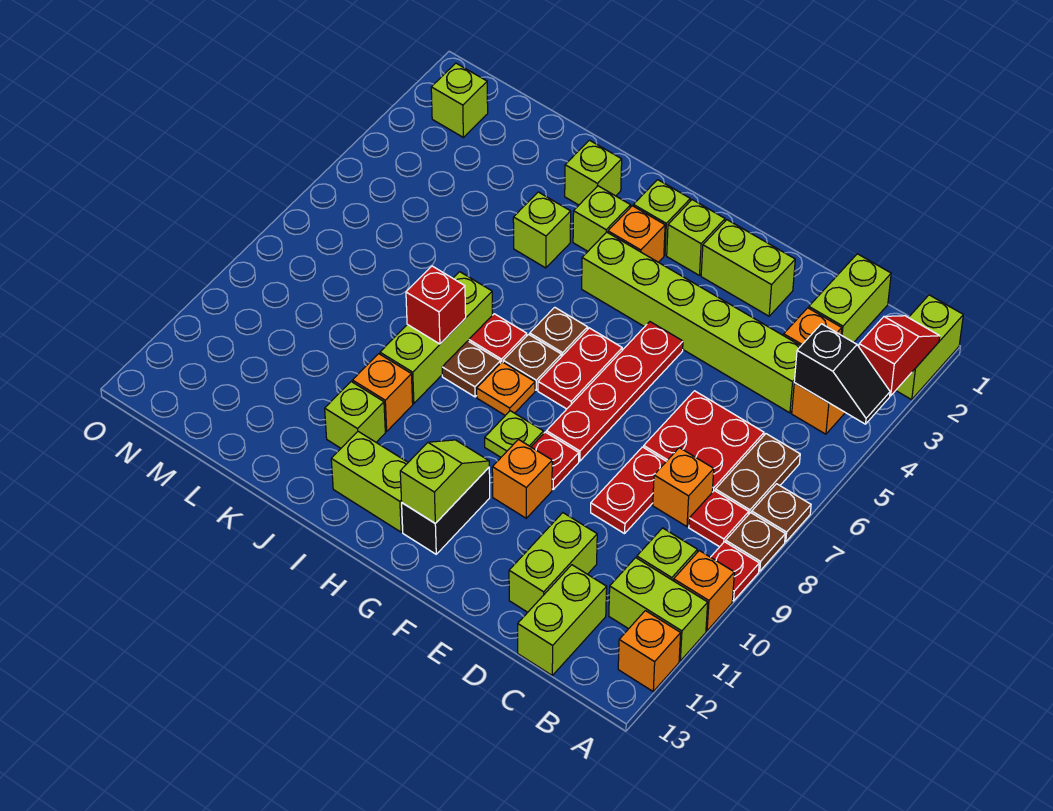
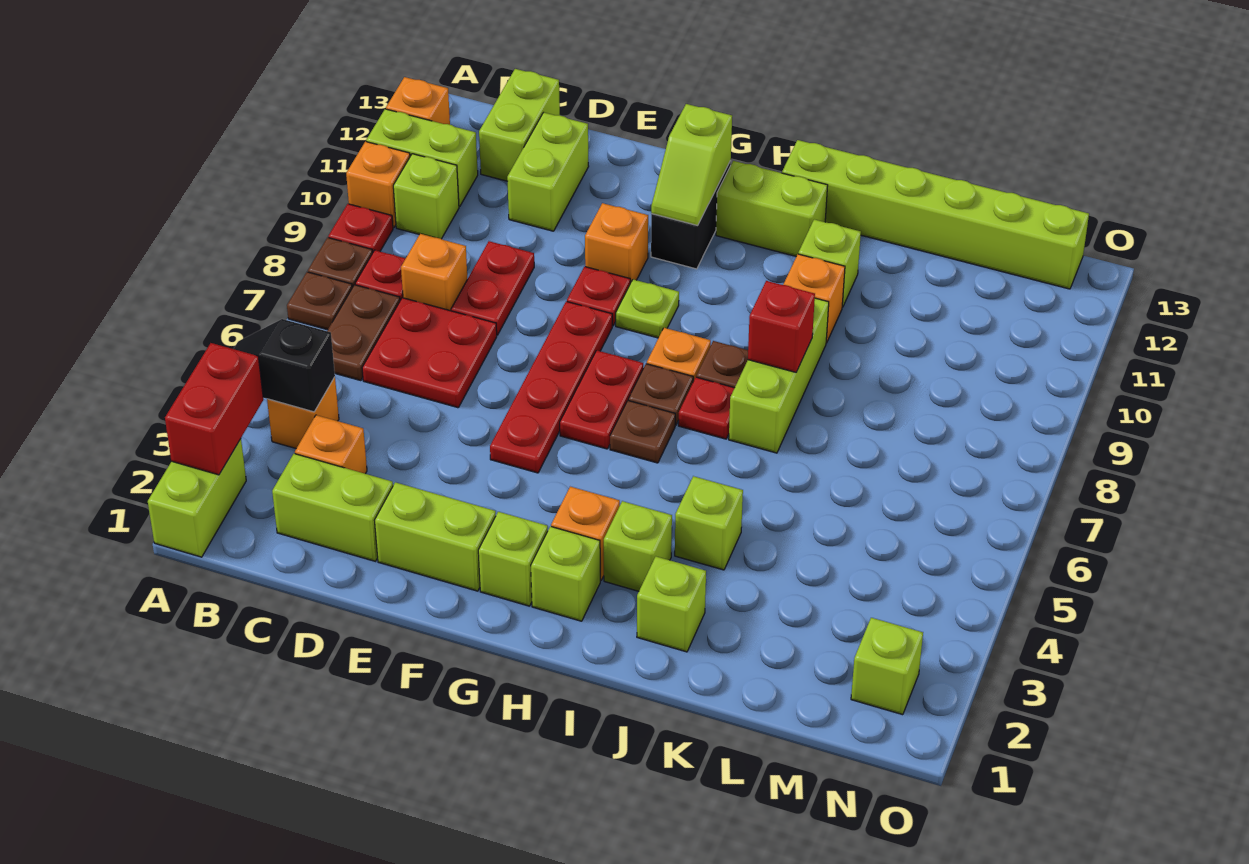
red 1x2 slope [859,316,940,396] -> red 1x2 brick [165,343,263,475]
lime 1x2 brick [809,254,891,342] -> lime 1x2 brick turned to [272,454,393,561]
lime 1x6 brick [582,232,801,413] -> lime 1x6 brick moved to [782,140,1089,289]

